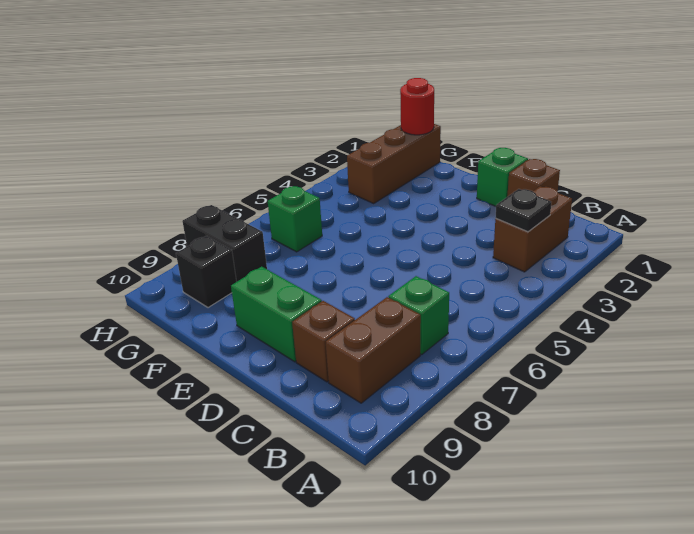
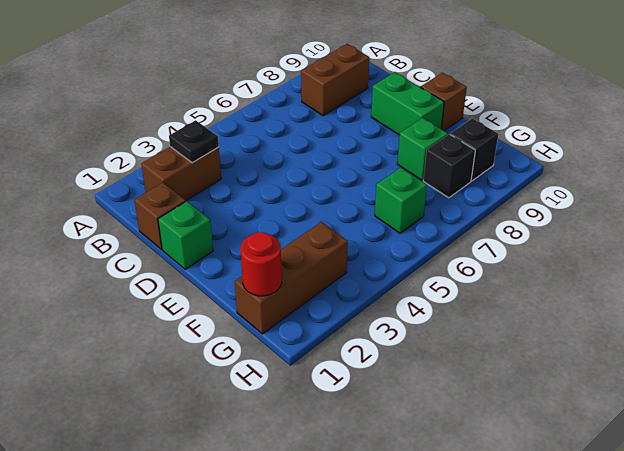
green 1x1 brick [388,276,449,355] -> green 1x1 brick moved to [397,118,448,180]
brown 1x1 brick [292,301,355,382] -> brown 1x1 brick moved to [421,73,467,131]
black 1x2 brick [182,205,267,281] -> black 1x1 brick [423,134,475,198]

